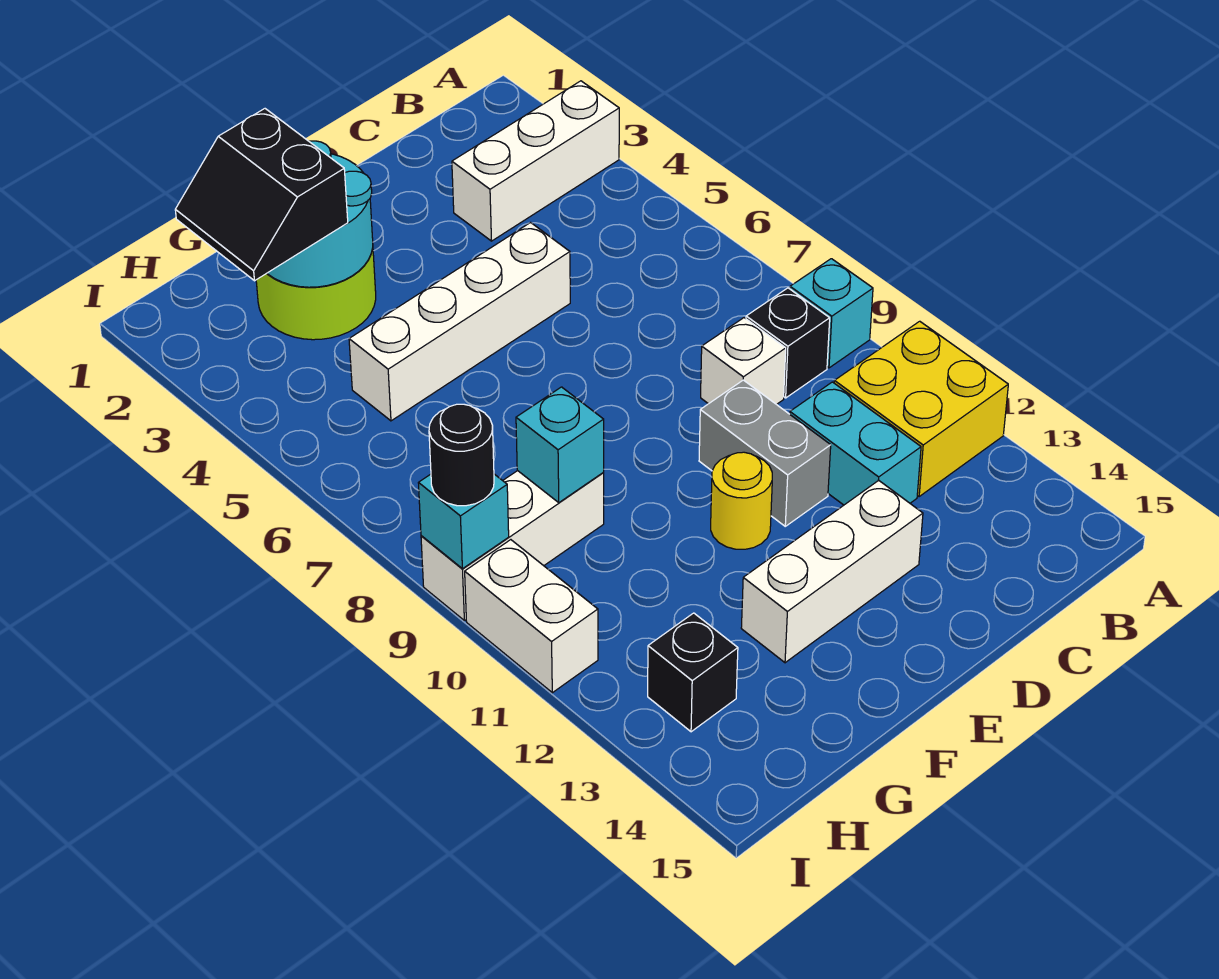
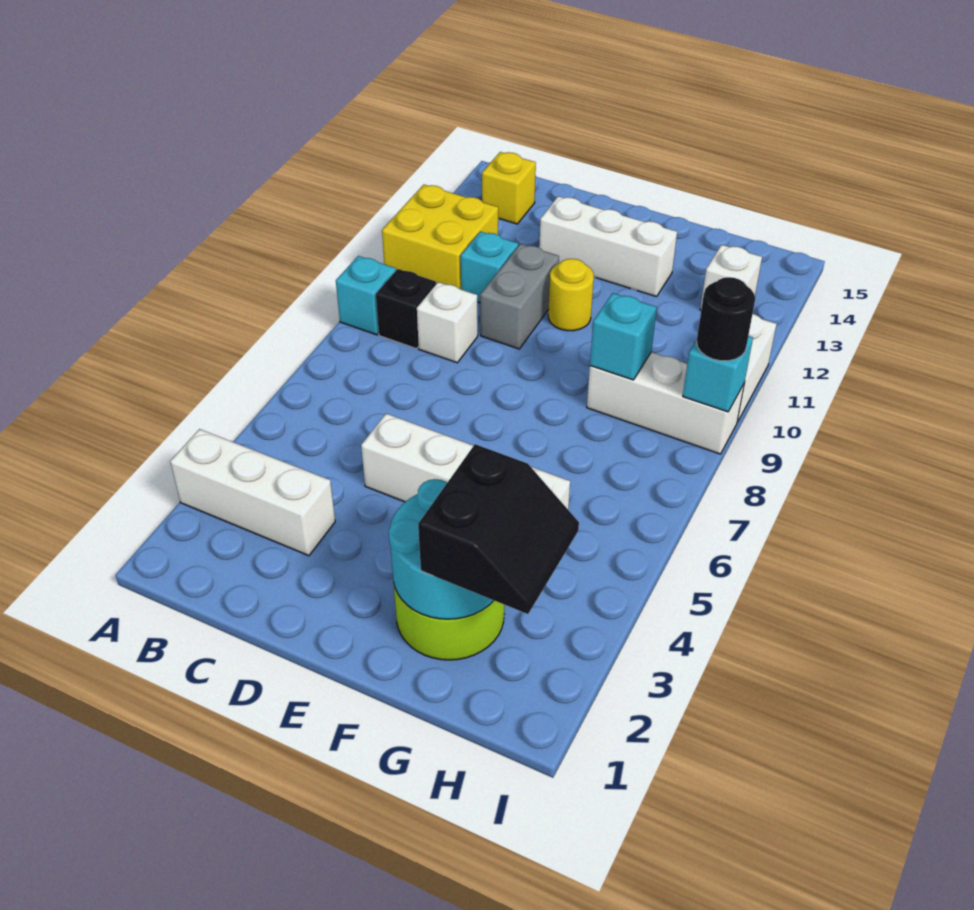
none -> yellow 1x1 brick [482,152,536,224]
cyan 1x2 brick [790,382,921,505] -> cyan 1x1 brick [461,232,518,303]
black 1x1 brick [648,613,738,732] -> white 1x1 brick [700,245,762,310]

